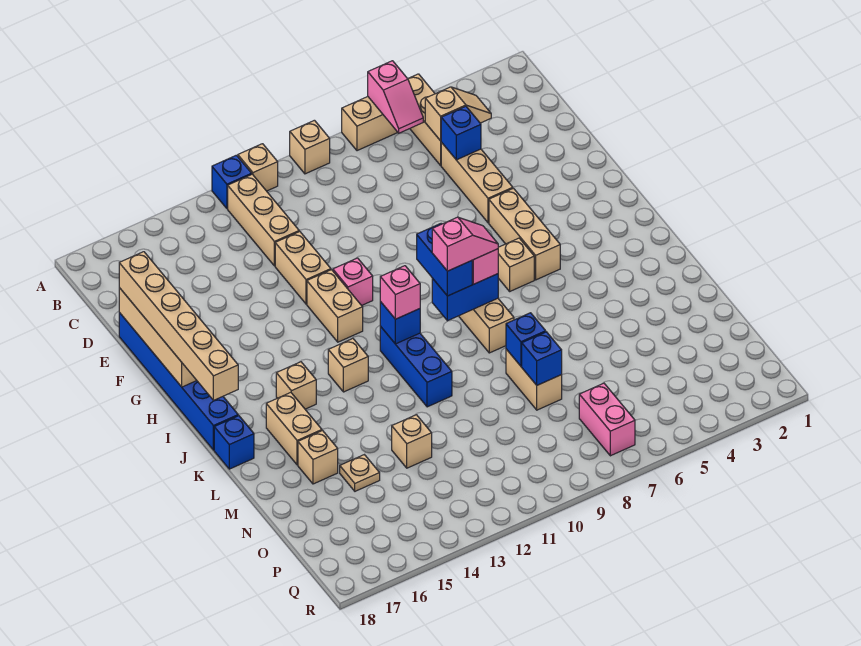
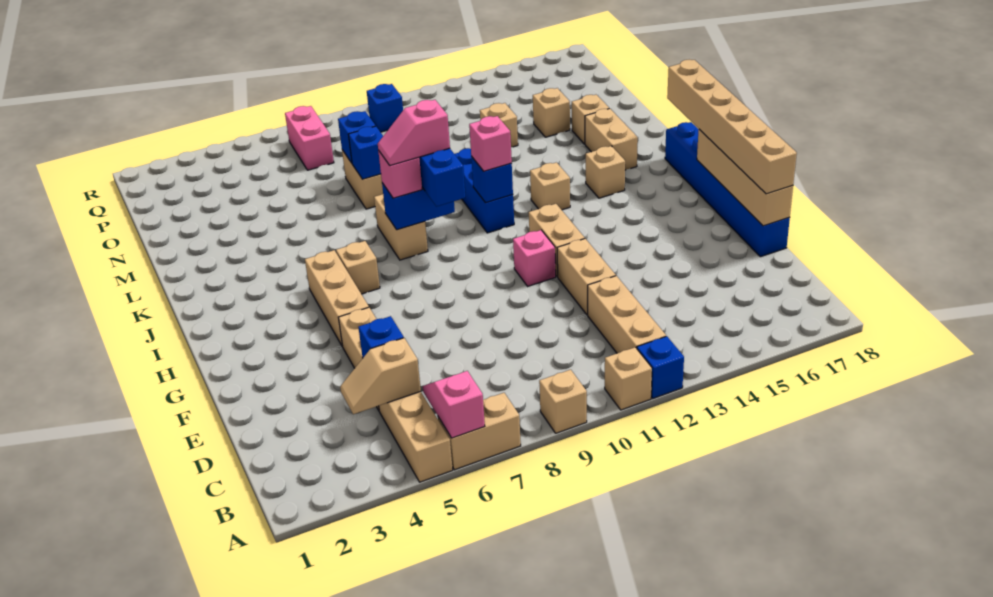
blue 1x1 brick [214,416,254,469] -> blue 1x1 brick moved to [367,84,403,132]
tan 1x1 plate [340,455,380,491] -> tan 1x1 brick [533,88,570,137]

